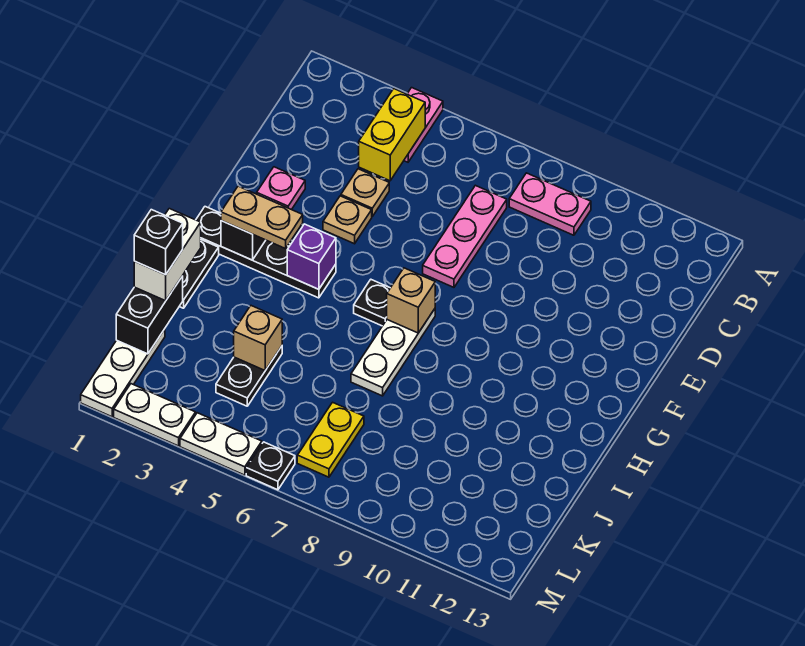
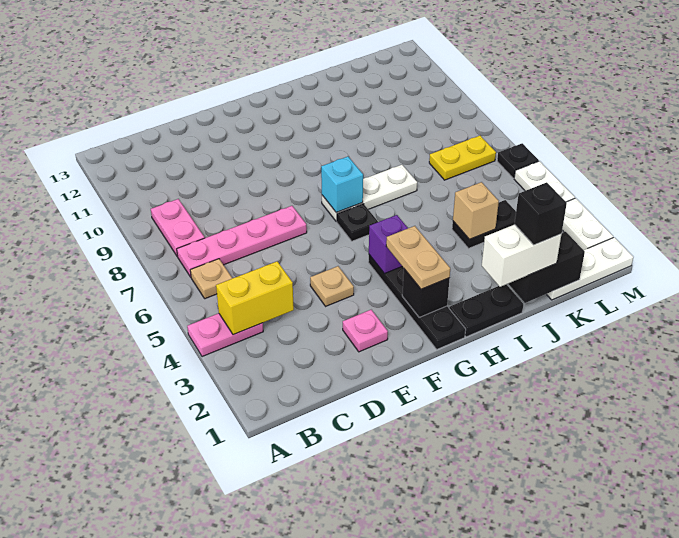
pink 1x3 plate [423,185,507,287] -> pink 1x4 plate [177,206,307,277]
tan 1x1 plate [341,169,389,216] -> tan 1x1 plate moved to [190,259,232,299]
tan 1x1 brick [387,268,435,333] -> cyan 1x1 brick [321,157,364,213]

